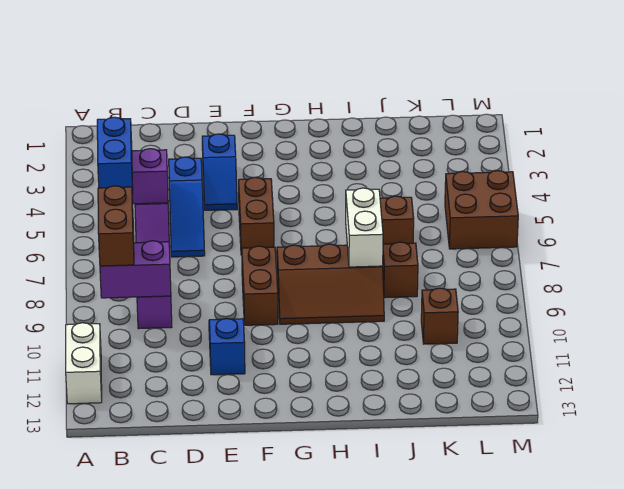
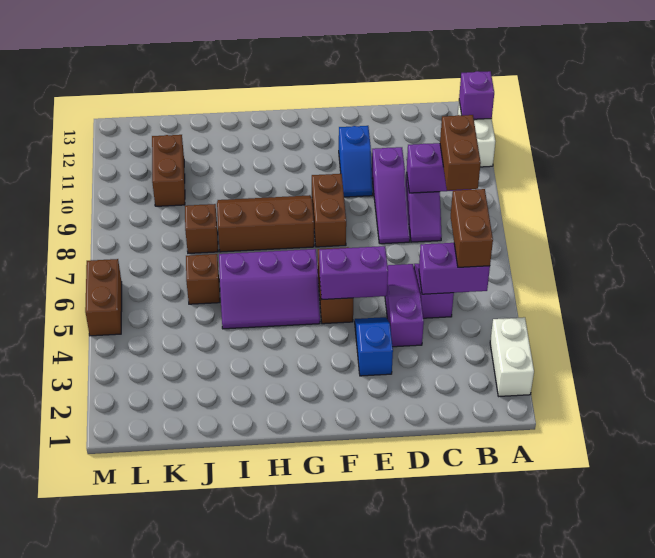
none -> purple 1x1 brick [459,71,494,119]
blue 1x2 brick [97,117,133,194] -> brown 1x2 brick [451,189,493,267]
blue 1x3 slope [169,157,205,257] -> purple 1x3 slope [385,264,424,347]
none -> purple 1x3 slope [372,147,410,244]
none -> purple 1x2 brick [319,246,388,299]
none -> purple 2x3 slope [219,249,320,329]
white 1x2 brick [346,188,383,267] -> white 1x2 brick moved to [490,317,534,396]
brown 1x1 brick [421,288,458,344] -> brown 1x2 brick [152,135,185,206]
brown 2x2 brick [445,171,518,249] -> brown 1x2 brick [85,259,122,336]

